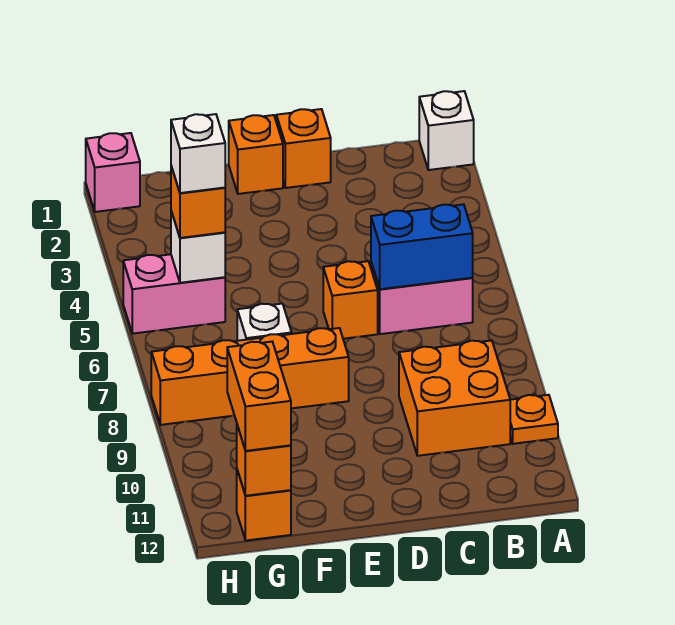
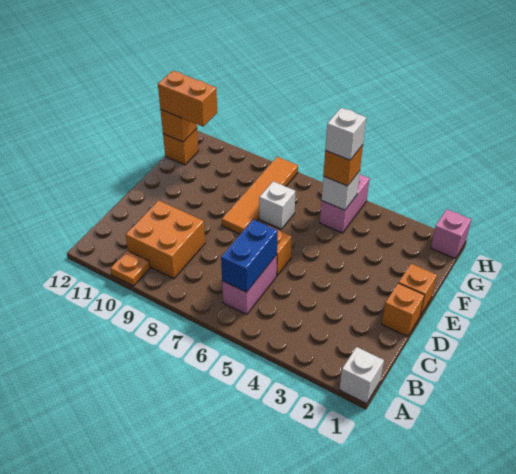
orange 1x4 brick [151,328,349,425] -> orange 1x4 tile [222,157,298,234]

